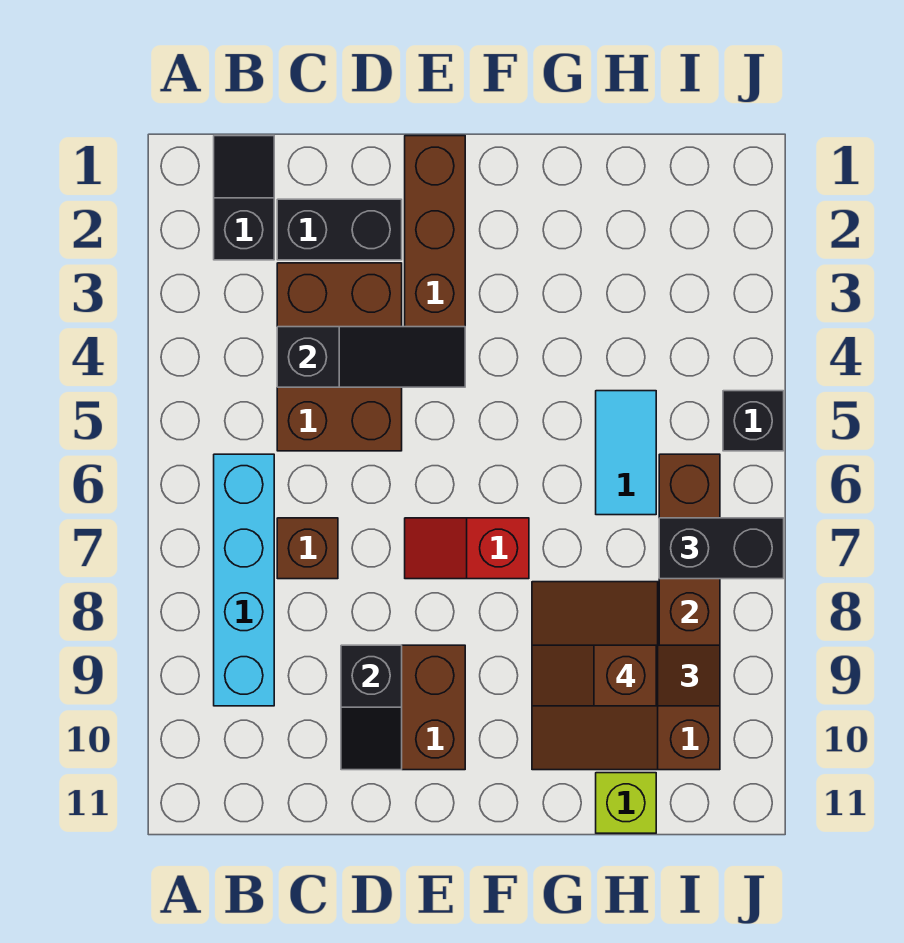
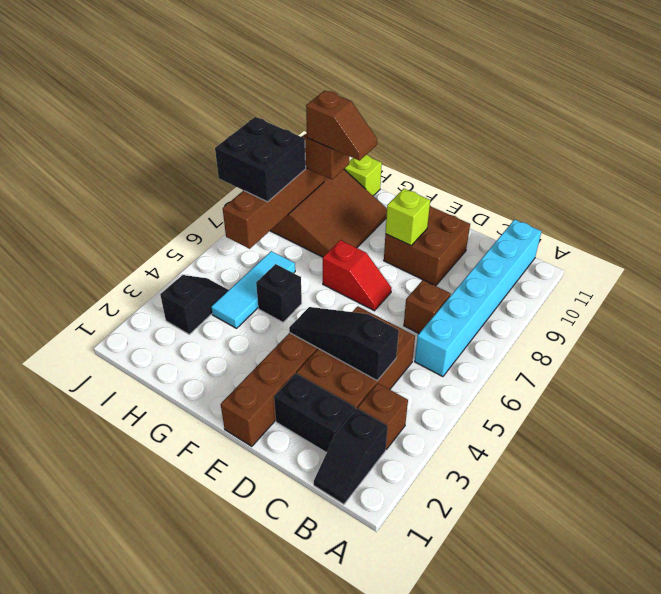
none -> brown 1x1 brick [358,383,408,449]
cyan 1x4 brick [214,454,274,706] -> cyan 1x6 brick [415,220,541,377]
black 1x2 slope [341,645,402,770] -> black 1x2 slope moved to [160,275,229,334]
none -> lime 1x1 brick [386,189,430,246]
cyan 1x2 tile [596,391,656,515] -> cyan 1x3 tile [211,251,295,328]
black 1x2 brick [659,518,784,579] -> black 2x2 brick [215,117,306,202]
black 1x1 brick [723,391,784,451] -> black 1x1 brick moved to [256,264,302,322]

